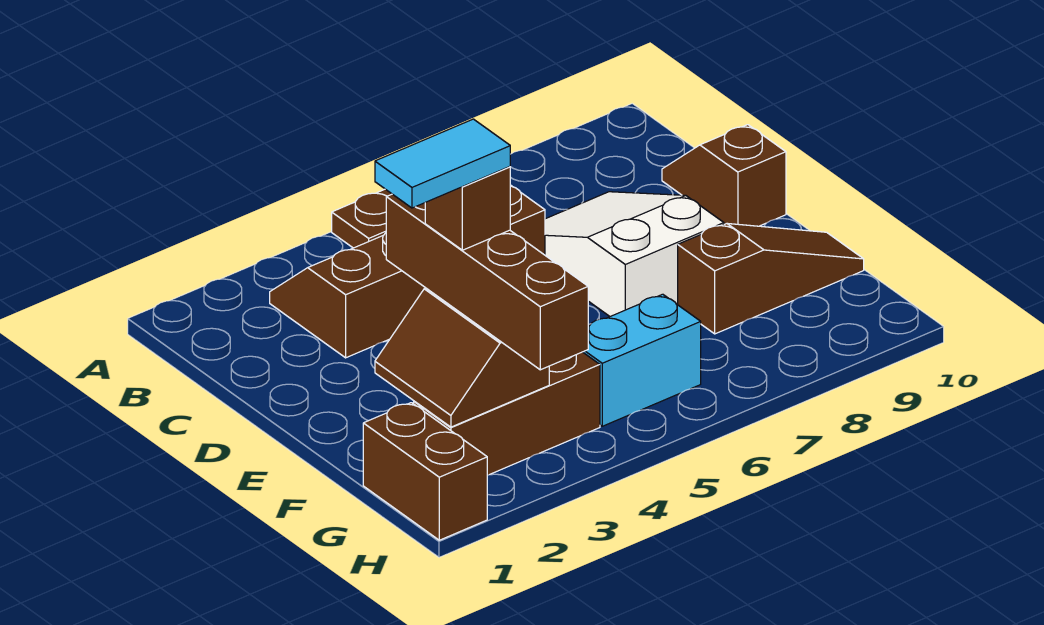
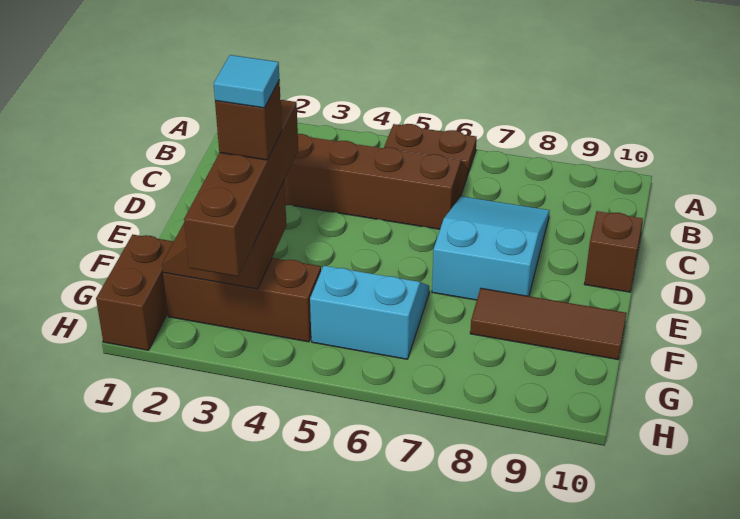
white 2x3 slope [545,192,724,316] -> cyan 2x3 slope [432,196,550,300]
cyan 1x2 tile [375,119,510,208] -> cyan 1x1 tile [214,55,279,108]
brown 1x3 slope [678,223,864,334] -> brown 1x3 tile [470,288,626,359]

